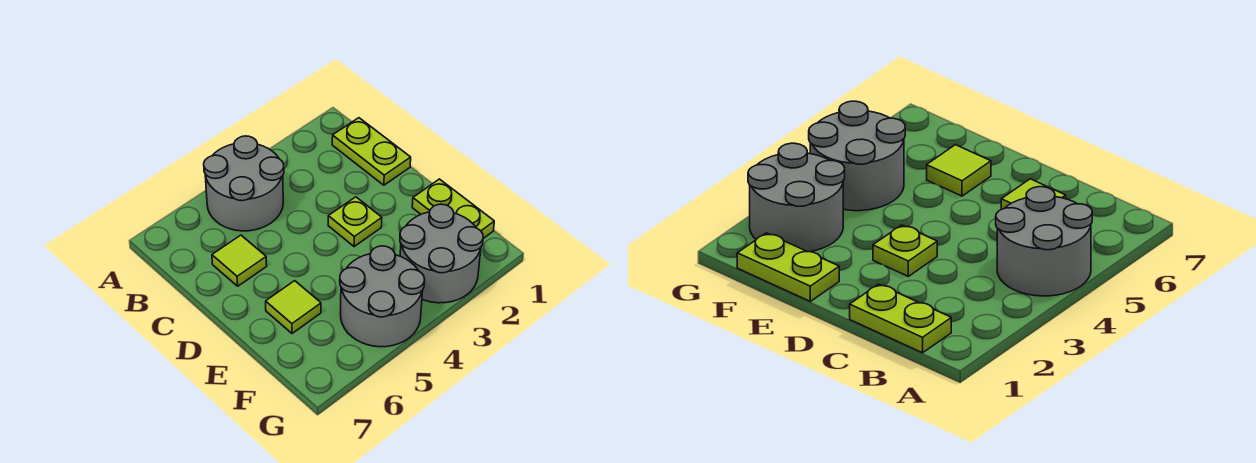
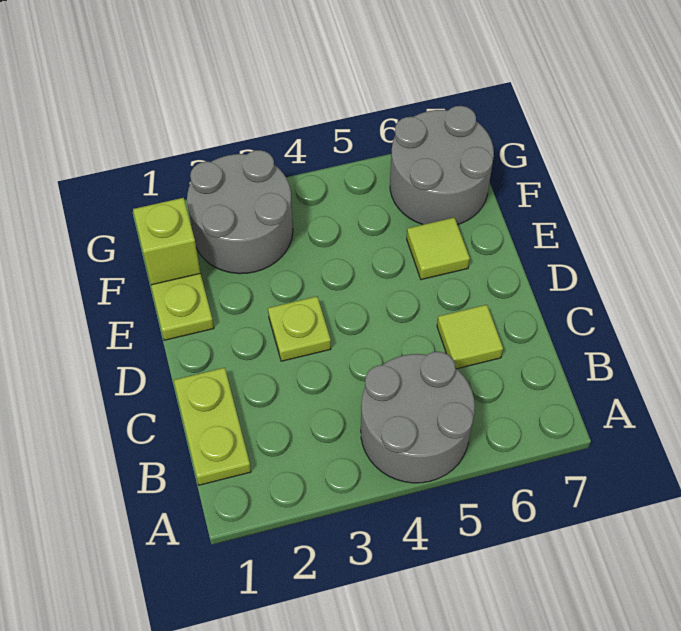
none -> lime 1x1 brick [133,198,201,285]
grey 2x2 round brick [340,246,425,347] -> grey 2x2 round brick moved to [390,106,494,225]

